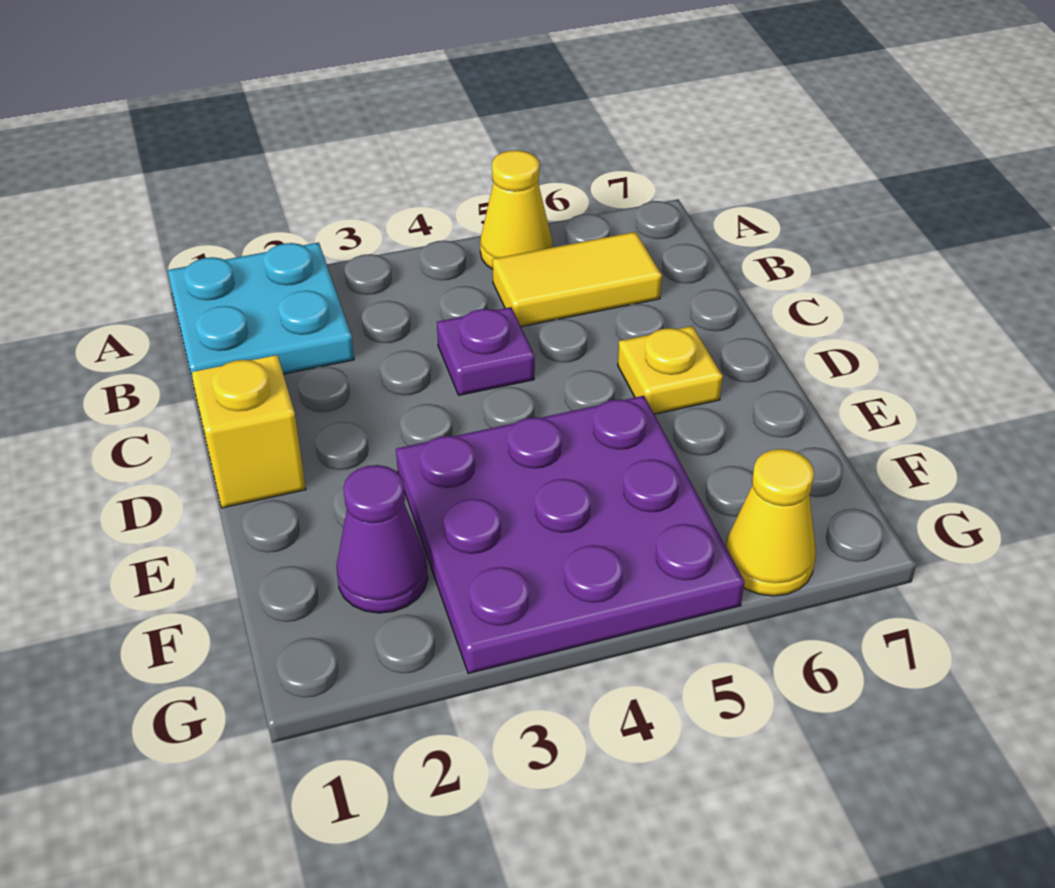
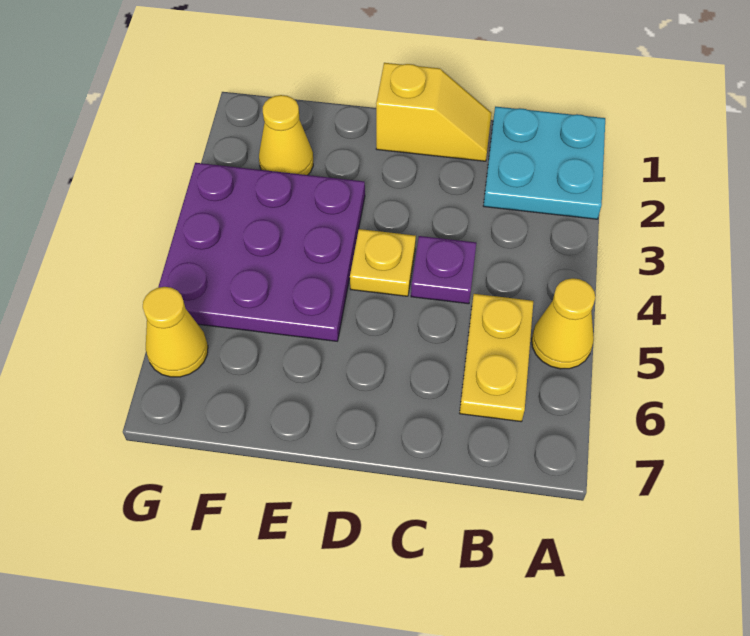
yellow 1x2 tile [492,232,662,327] -> yellow 1x2 plate [460,294,533,422]
yellow 1x1 plate [618,326,723,414] -> yellow 1x1 plate moved to [350,229,416,296]
purple 1x1 cone [337,465,428,613] -> yellow 1x1 cone [259,95,313,175]

